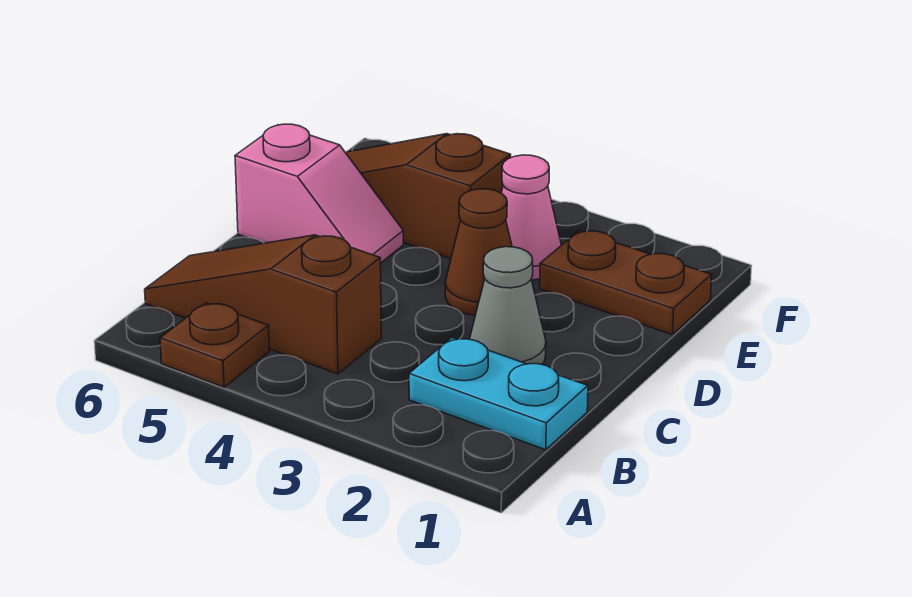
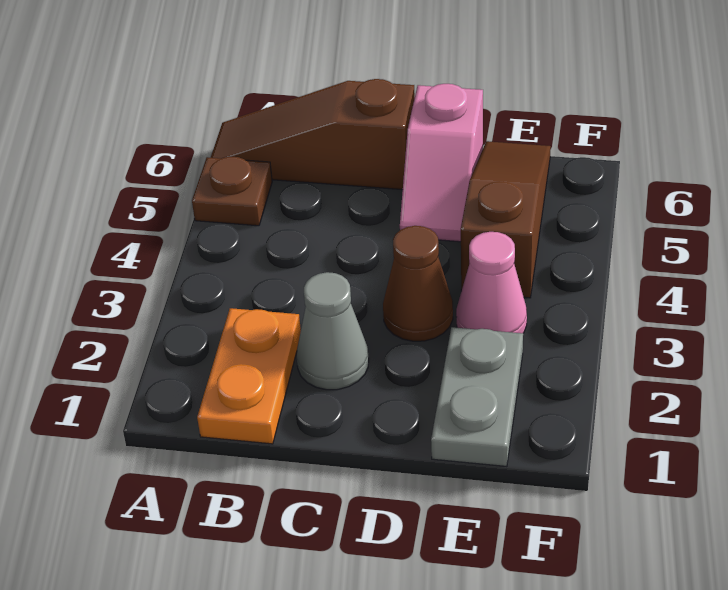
cyan 1x2 plate [409,338,588,450] -> orange 1x2 plate [197,308,301,444]
brown 1x3 slope [145,235,381,374] -> brown 1x3 slope turned to [211,79,415,190]
brown 1x2 plate [540,231,712,335] -> grey 1x2 plate [431,327,523,467]

